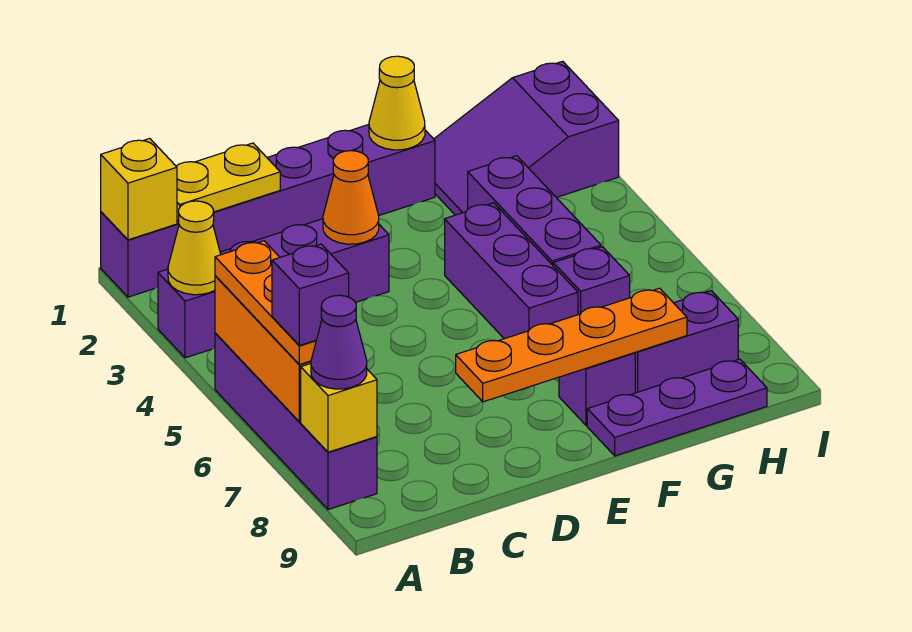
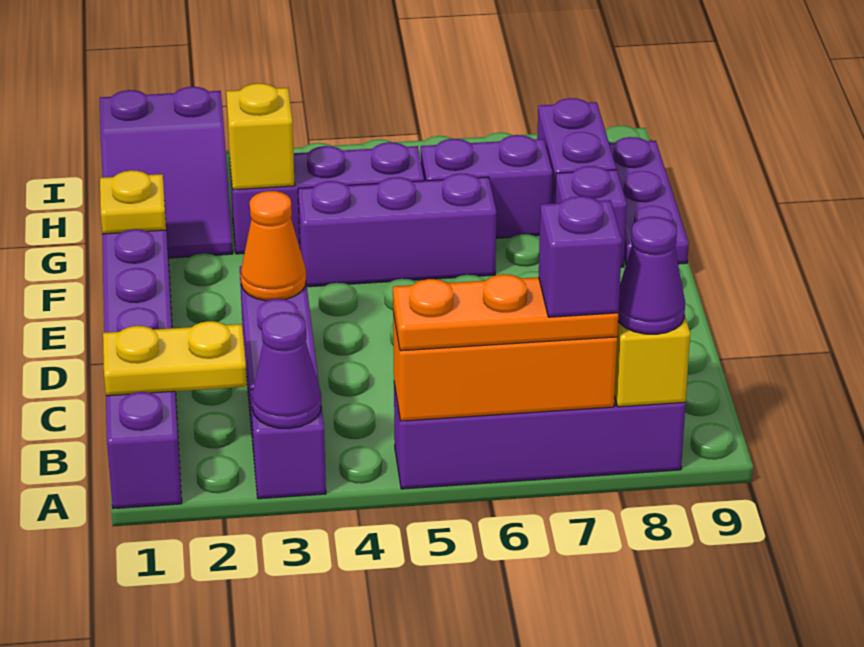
yellow 1x1 brick [101,139,177,240] -> yellow 1x1 brick moved to [226,83,295,190]
yellow 1x1 cone [168,201,221,295] -> purple 1x1 cone [252,312,321,428]
yellow 1x2 plate [176,143,280,222] -> yellow 1x2 plate turned to [103,321,247,396]
orange 1x4 plate [456,288,687,402] -> none
yellow 1x1 cone [369,56,425,150] -> yellow 1x1 plate [100,170,166,234]
purple 1x1 brick [553,247,630,315] -> purple 1x2 brick [421,135,552,238]

